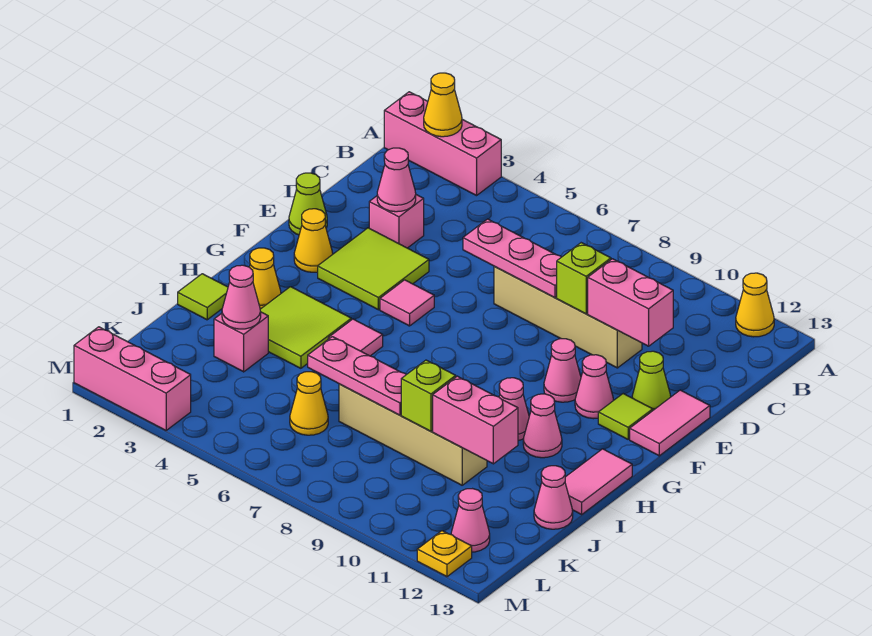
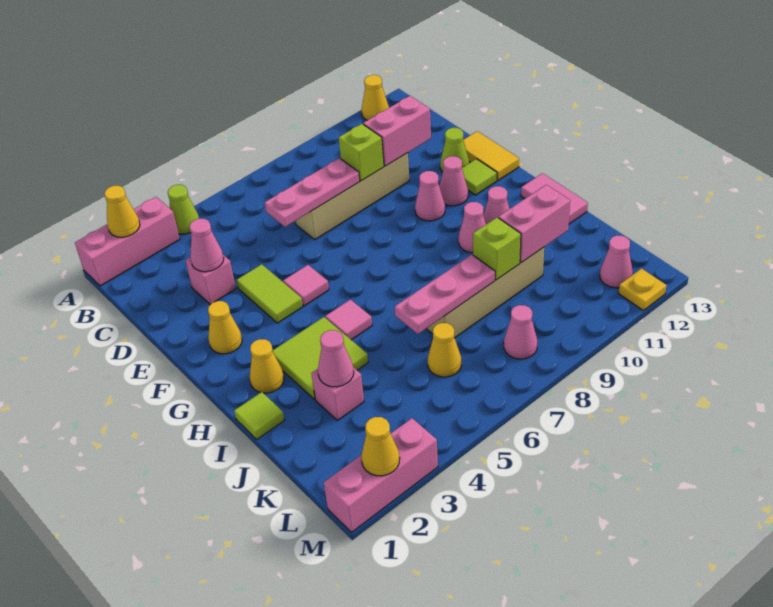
lime 1x1 cone [289,173,327,235] -> lime 1x1 cone moved to [168,185,199,234]
lime 2x2 tile [318,228,429,310] -> lime 1x2 tile [237,264,303,323]
pink 1x2 tile [630,390,710,456] -> yellow 1x2 tile [463,131,519,181]
pink 1x1 cone [534,466,573,529] -> pink 1x1 cone moved to [504,305,537,359]
none -> yellow 1x1 cone [361,417,400,476]

